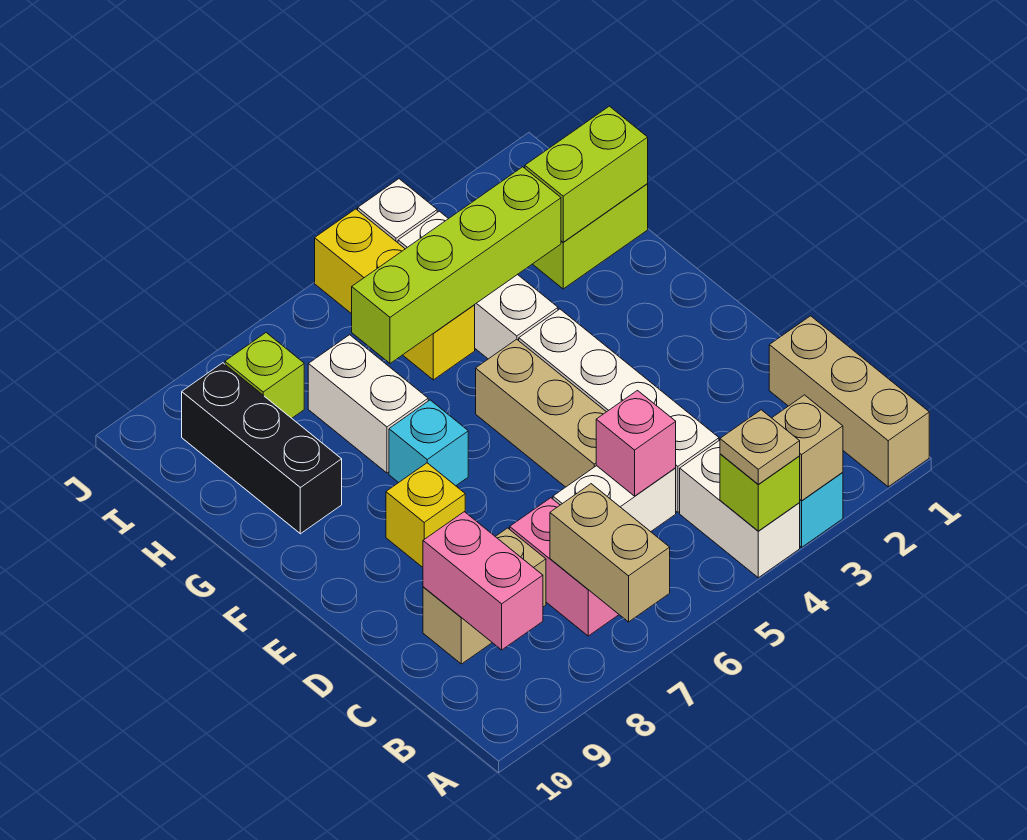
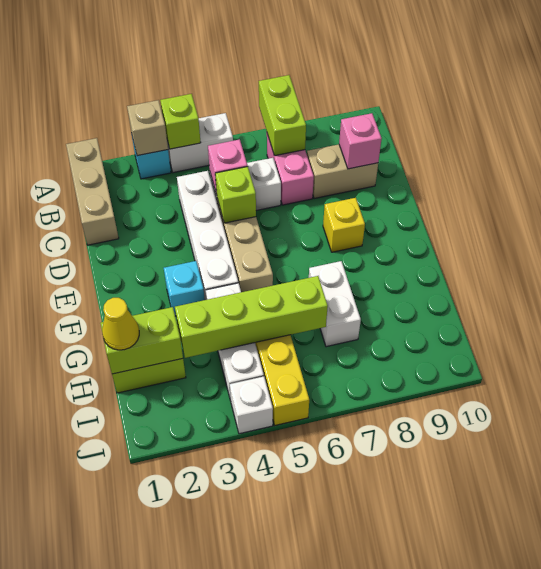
white 1x2 brick [680,440,800,578] -> white 1x2 brick turned to [167,113,233,173]
tan 1x1 plate [720,410,800,484] -> none
tan 1x2 brick [550,484,670,622] -> lime 1x2 brick [259,75,306,156]
pink 1x2 brick [423,512,543,650] -> pink 1x1 brick [339,113,382,169]
cyan 1x1 brick [389,400,468,486] -> cyan 1x1 brick moved to [164,261,205,316]
black 1x3 brick [182,363,342,534] -> none
none -> yellow 1x1 cone [102,298,139,350]
lime 1x1 brick [225,333,304,418] -> lime 1x1 brick moved to [215,167,256,223]

